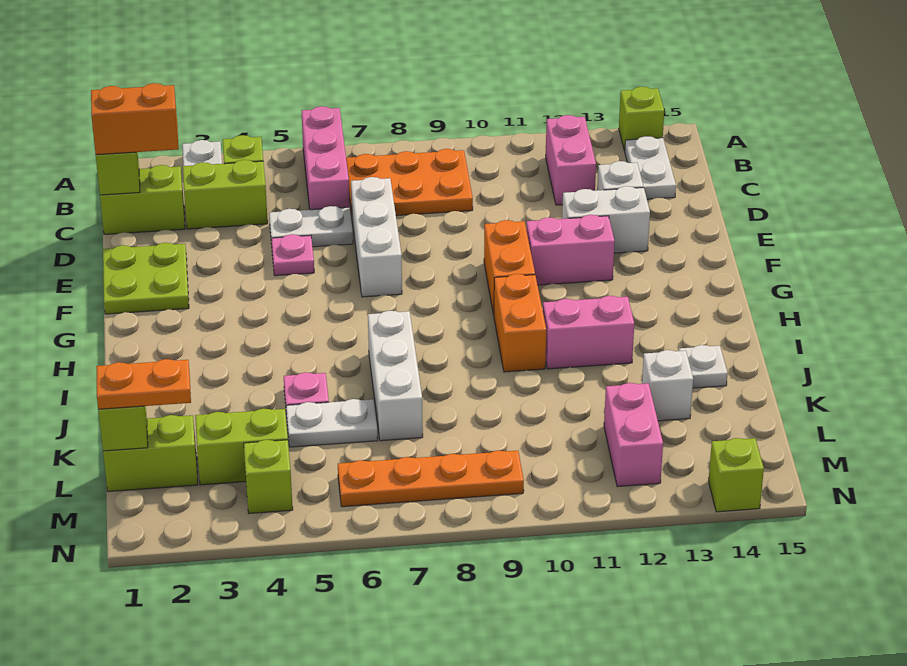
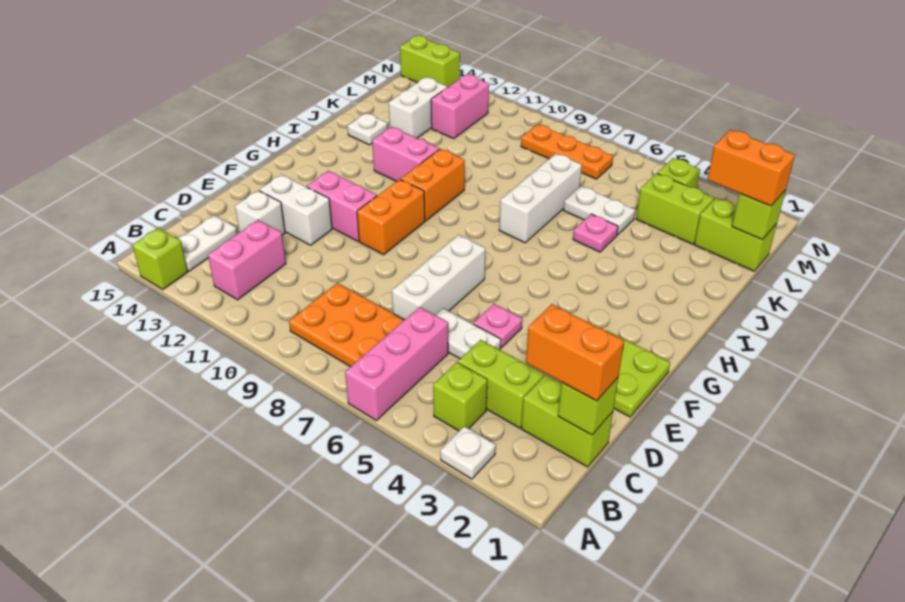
white 1x1 brick [642,350,693,421] -> white 1x2 brick [389,77,448,138]
orange 1x2 plate [96,359,191,409] -> orange 1x2 brick [707,130,795,206]
orange 1x4 plate [338,450,524,507] -> orange 1x3 plate [521,124,613,179]
lime 1x1 brick [708,438,764,512] -> lime 1x2 brick [400,36,460,87]

